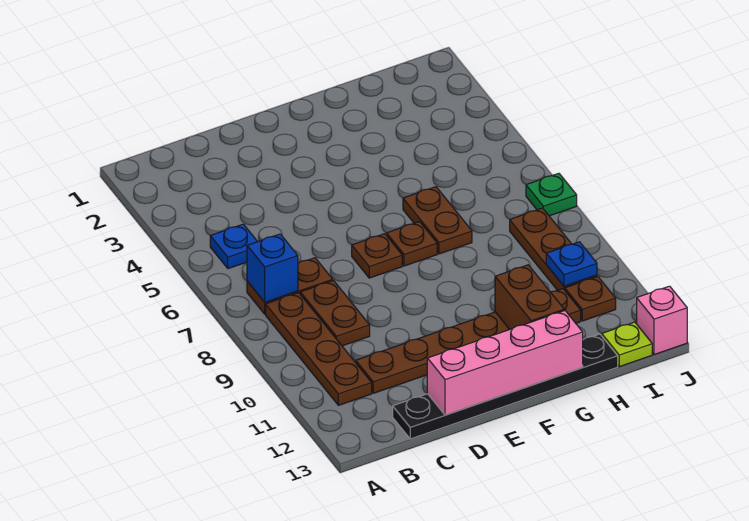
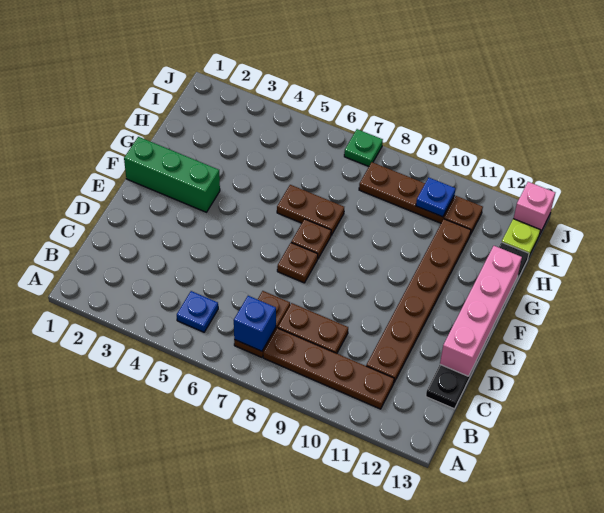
none -> green 1x3 brick [124,137,220,212]
brown 1x2 brick [495,265,564,329] -> none

